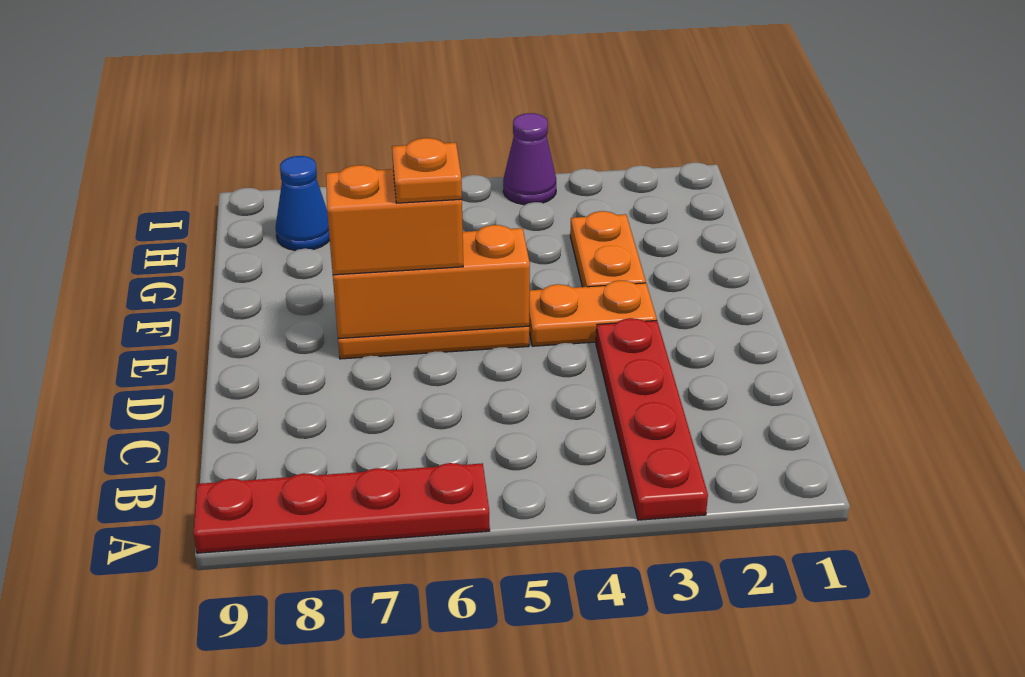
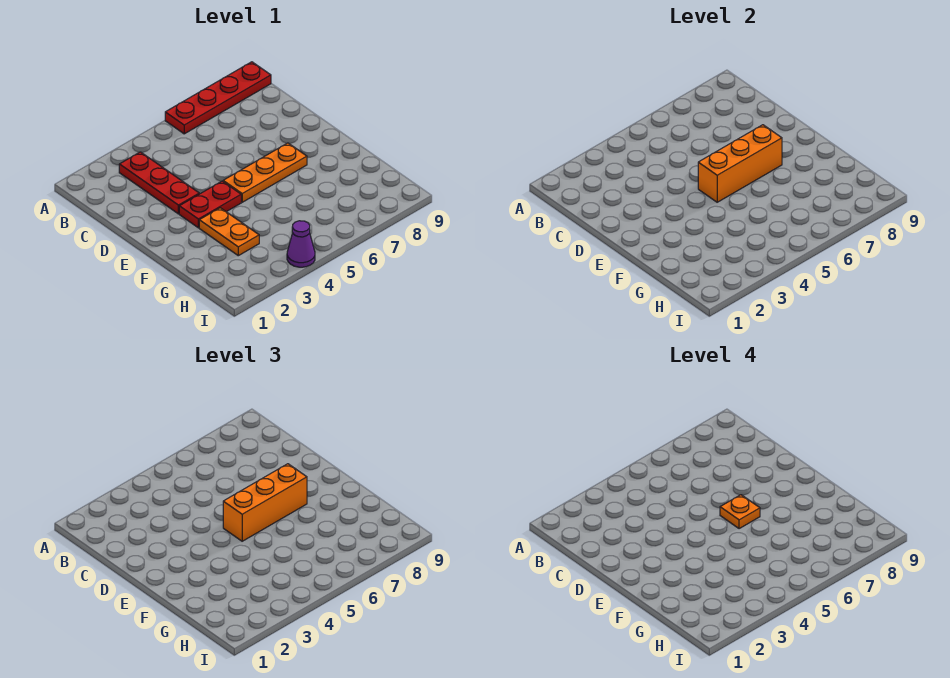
red 1x4 plate [596,318,708,520] -> red 1x3 plate [119,152,199,214]
orange 1x2 plate [529,280,657,346] -> red 1x2 plate [179,181,241,228]
orange 1x2 brick [326,165,463,275] -> orange 1x3 brick [223,464,307,541]
blue 1x1 cone [276,156,330,251] -> none

